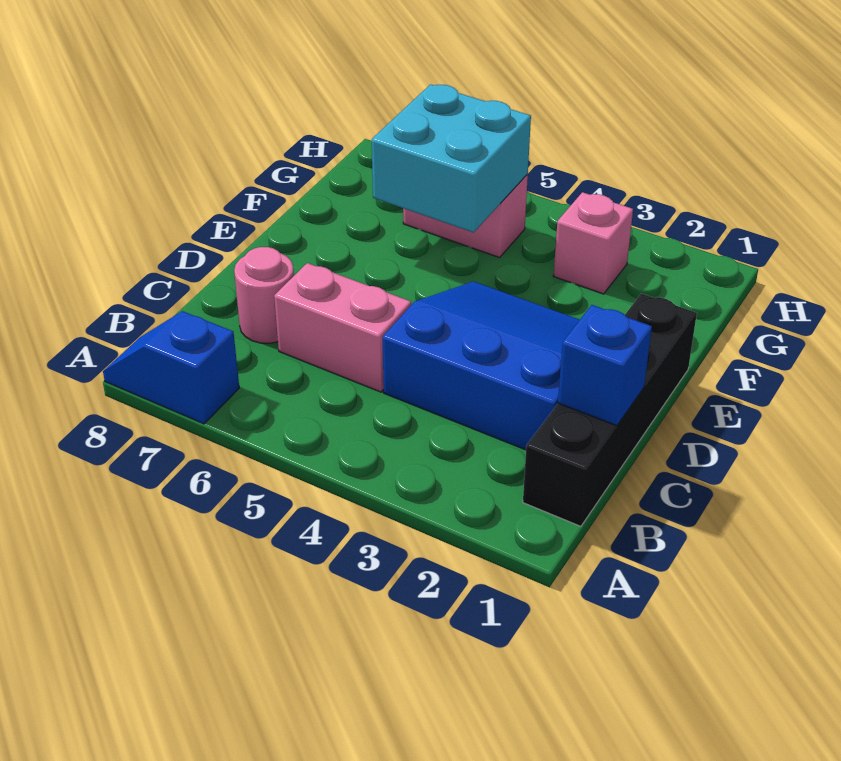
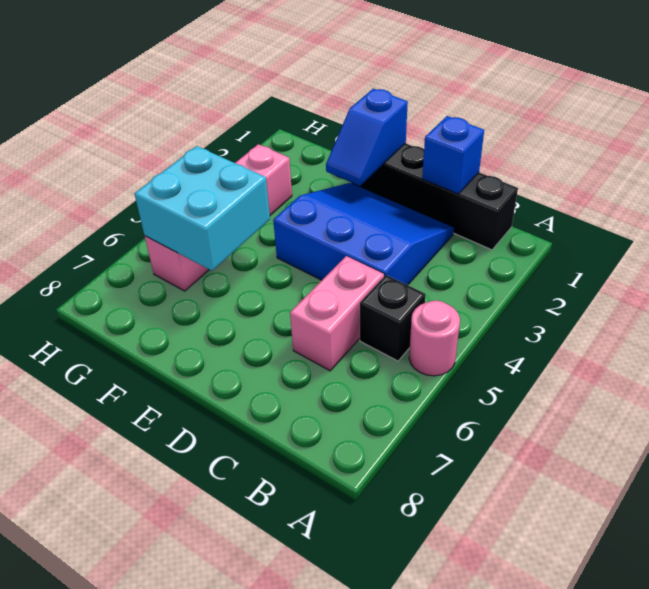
blue 1x2 slope [103,311,239,424] -> blue 1x2 slope moved to [326,89,408,186]
none -> black 1x1 brick [360,275,425,361]
blue 3x3 slope [382,282,580,450] -> blue 3x3 slope turned to [273,183,454,285]
pink 1x1 round brick [234,247,294,343] -> pink 1x1 round brick moved to [409,301,460,376]

